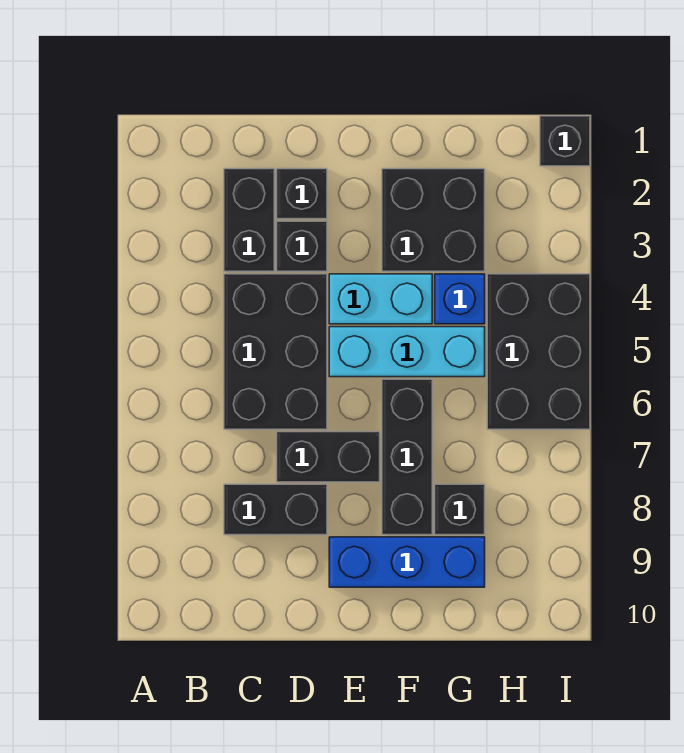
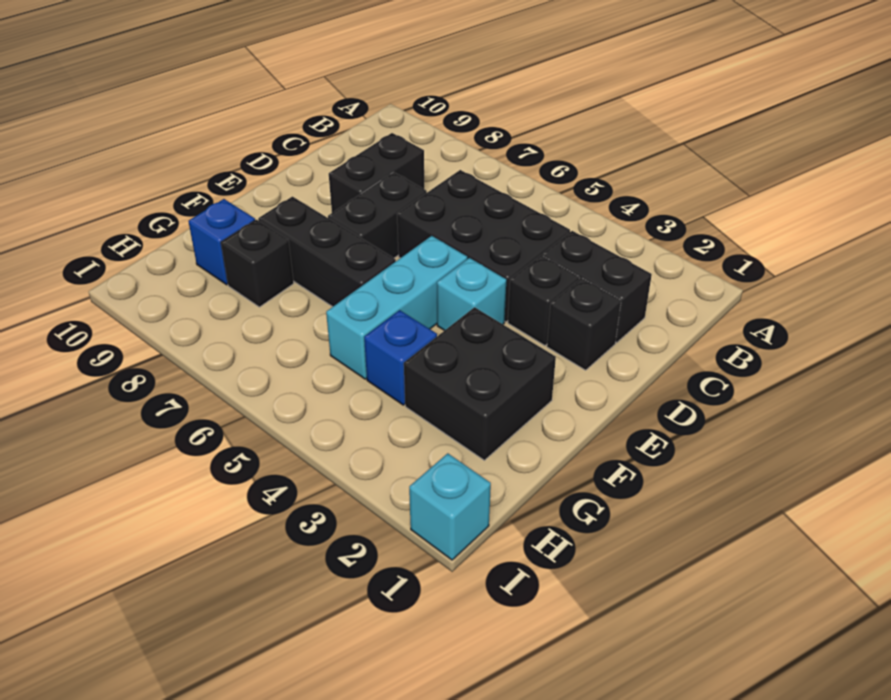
cyan 1x2 brick [329,274,432,324] -> cyan 1x1 brick [437,258,506,331]
blue 1x3 brick [329,537,485,587] -> blue 1x1 brick [188,199,255,285]
black 2x3 brick [487,274,590,429] -> none
black 1x1 brick [540,116,590,166] -> cyan 1x1 brick [409,453,491,560]

